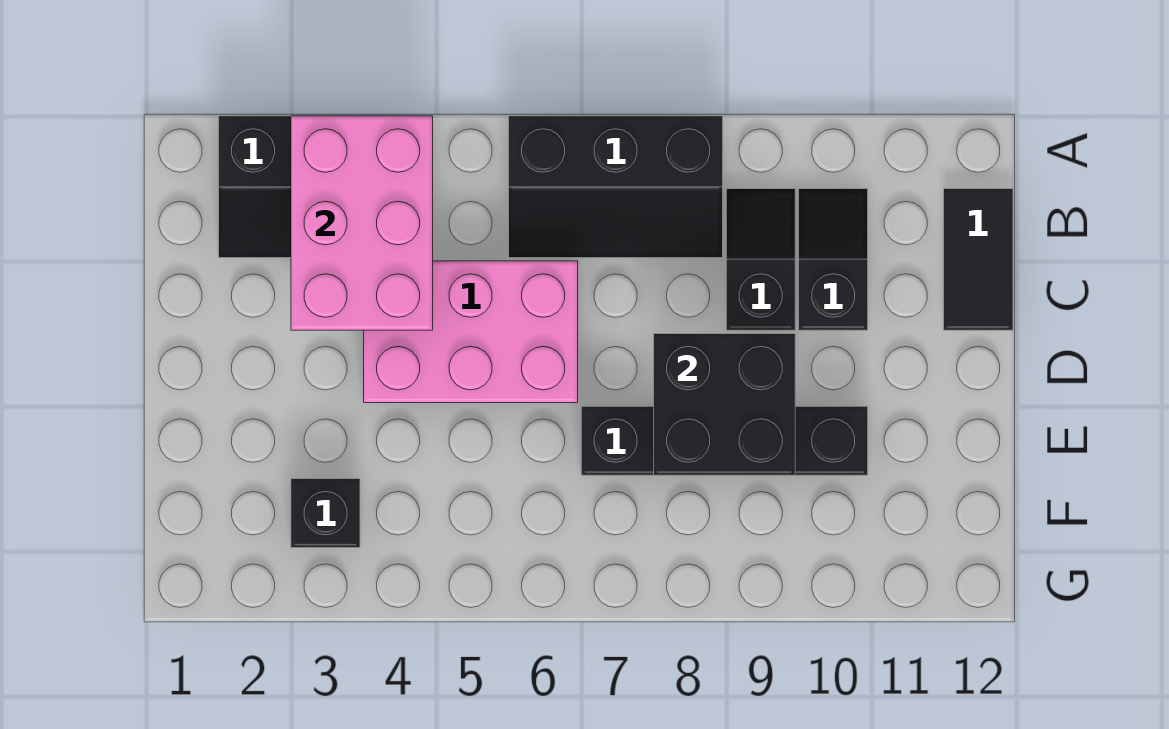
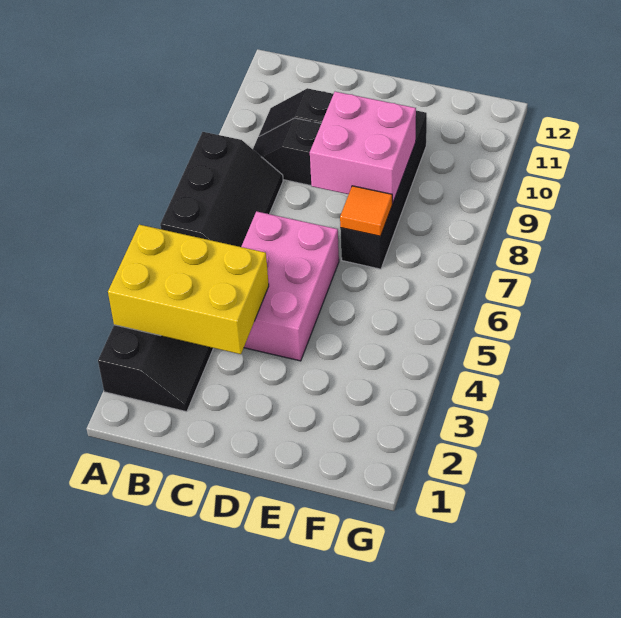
pink 2x3 brick [291,116,433,330] -> yellow 2x3 brick [108,225,269,354]
black 1x2 tile [944,189,1013,330] -> none
black 2x2 brick [654,334,795,475] -> pink 2x2 brick [310,92,416,203]
none -> orange 1x1 tile [340,186,393,236]
black 1x1 brick [291,479,360,548] -> none

